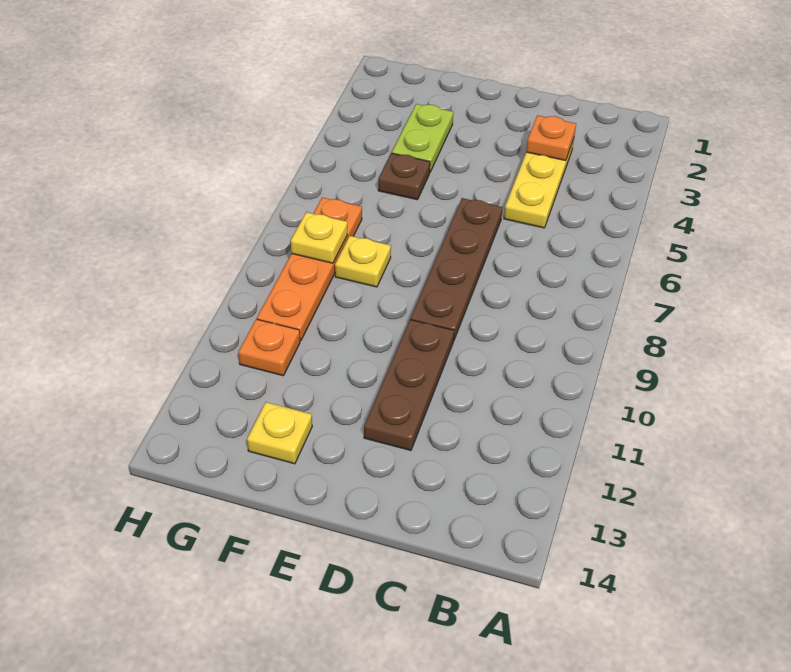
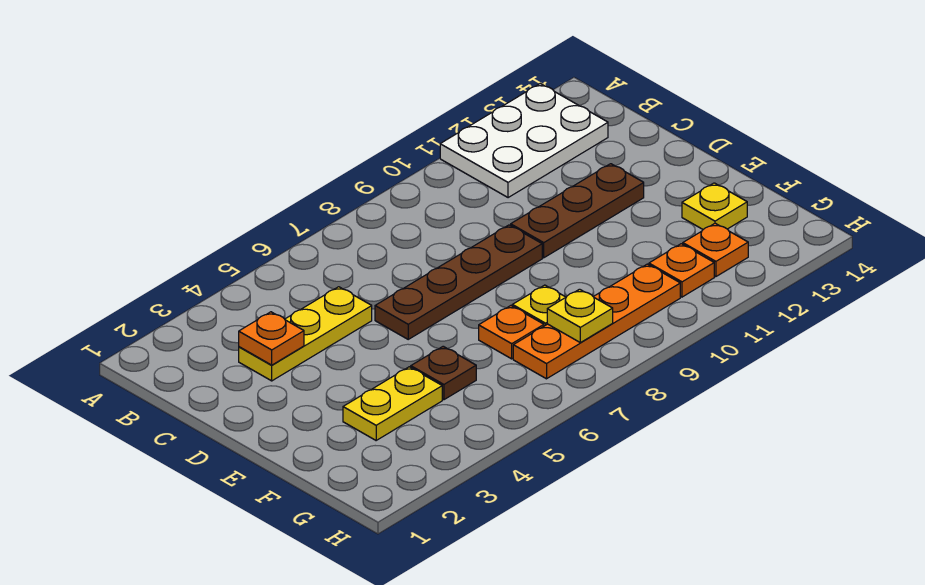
none -> white 2x3 plate [440,84,608,198]
lime 1x2 plate [392,104,453,172] -> yellow 1x2 plate [343,367,442,440]
none -> orange 1x1 plate [479,306,544,359]
none -> orange 1x1 plate [683,223,748,277]

